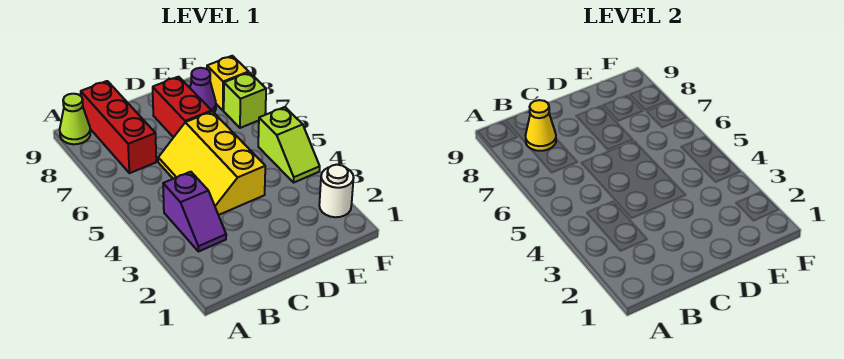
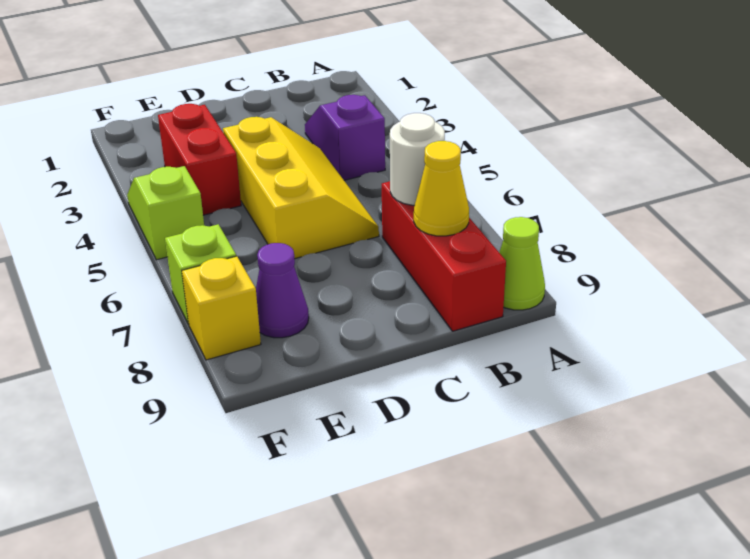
red 1x2 brick [153,77,212,137] -> red 1x2 brick moved to [158,104,241,215]
white 1x1 round brick [319,165,354,217] -> white 1x1 round brick moved to [390,113,445,205]

